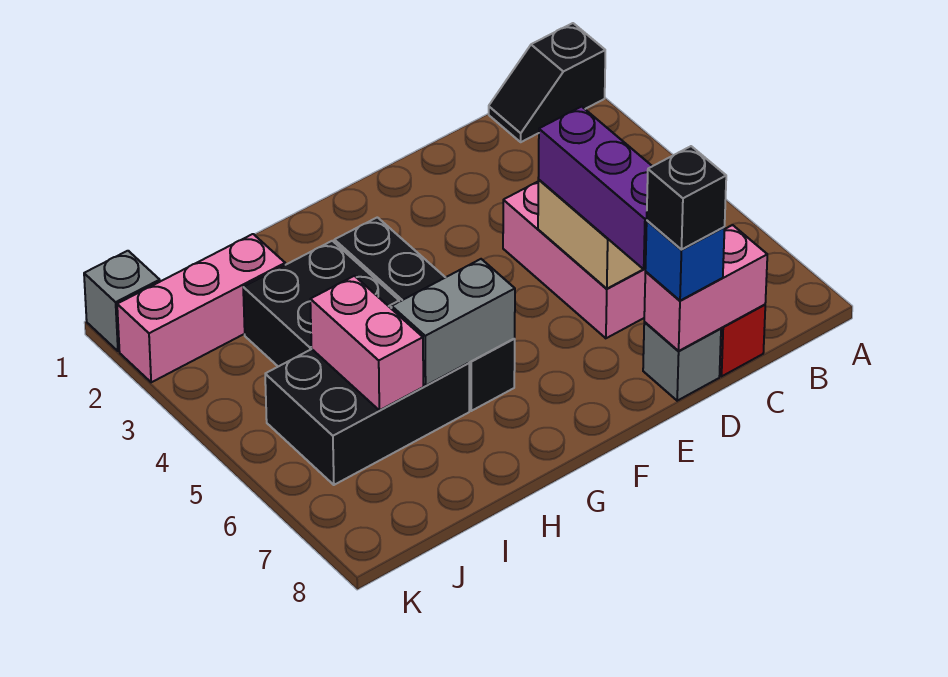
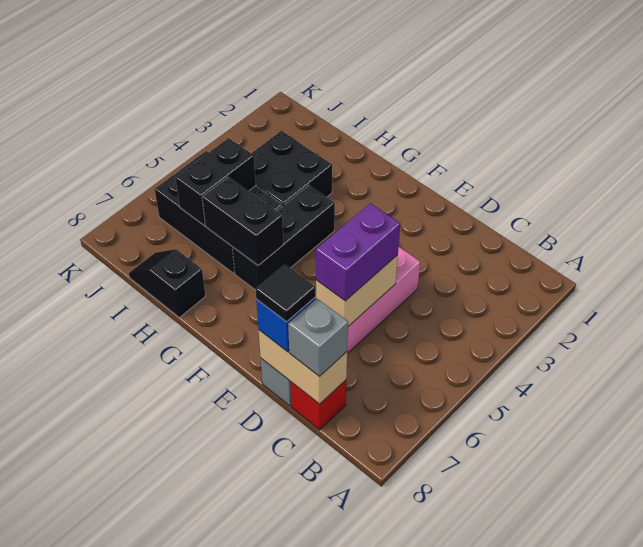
black 1x2 slope [489,23,605,142] -> black 1x2 slope moved to [129,249,205,318]
pink 1x2 brick [644,225,767,351] -> tan 1x2 brick [259,330,347,404]
purple 1x3 brick [538,106,652,269] -> purple 1x2 brick [316,203,400,301]
black 1x1 brick [647,146,726,250] -> black 1x1 tile [256,264,315,322]
black 1x4 brick [335,217,515,411] -> black 1x3 brick [232,185,335,290]
grey 1x2 brick [392,259,515,386] -> black 1x2 brick [202,177,284,265]
pink 1x3 brick [117,234,285,382] -> none
pink 1x2 brick [310,276,423,410] -> black 1x2 brick [176,138,256,225]
grey 1x1 brick [84,251,160,351] -> grey 1x1 brick moved to [288,299,348,377]

